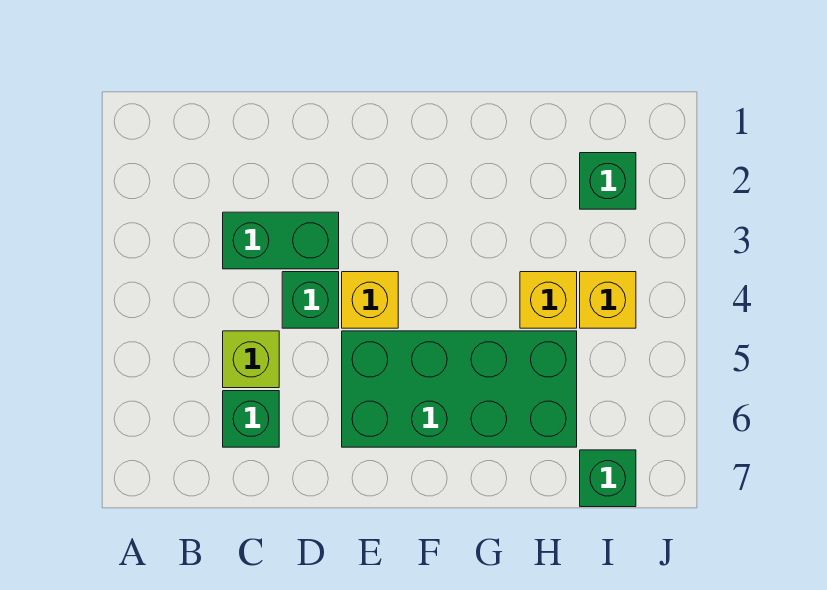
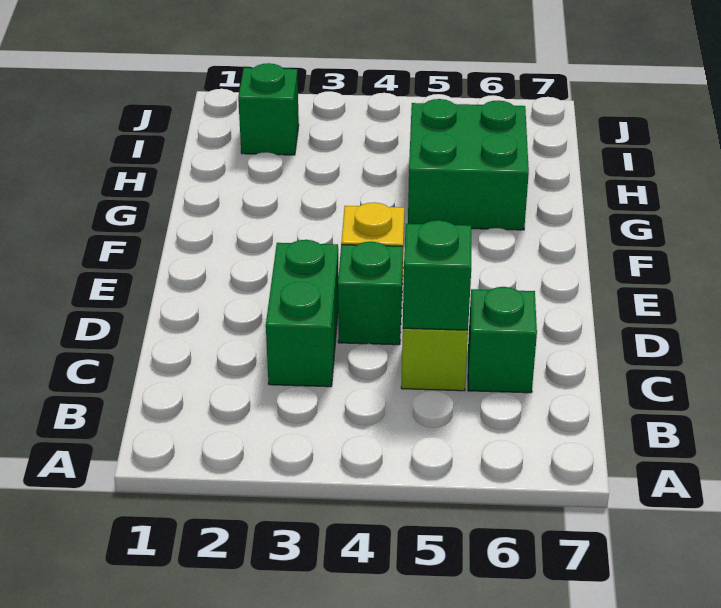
green 2x4 brick [342,331,577,447] -> green 2x2 brick [408,99,529,230]
yellow 1x1 brick [520,272,577,328] -> none
yellow 1x1 brick [580,272,636,328] -> none
green 1x1 brick [580,450,636,507] -> green 1x1 brick moved to [403,220,471,330]

